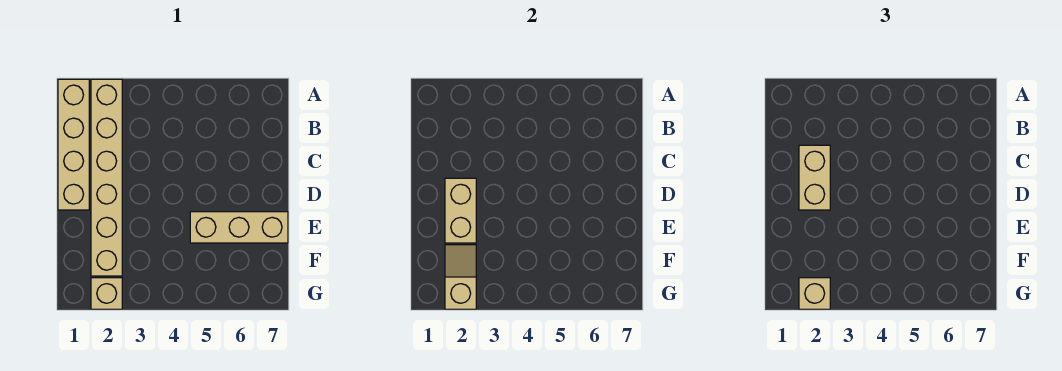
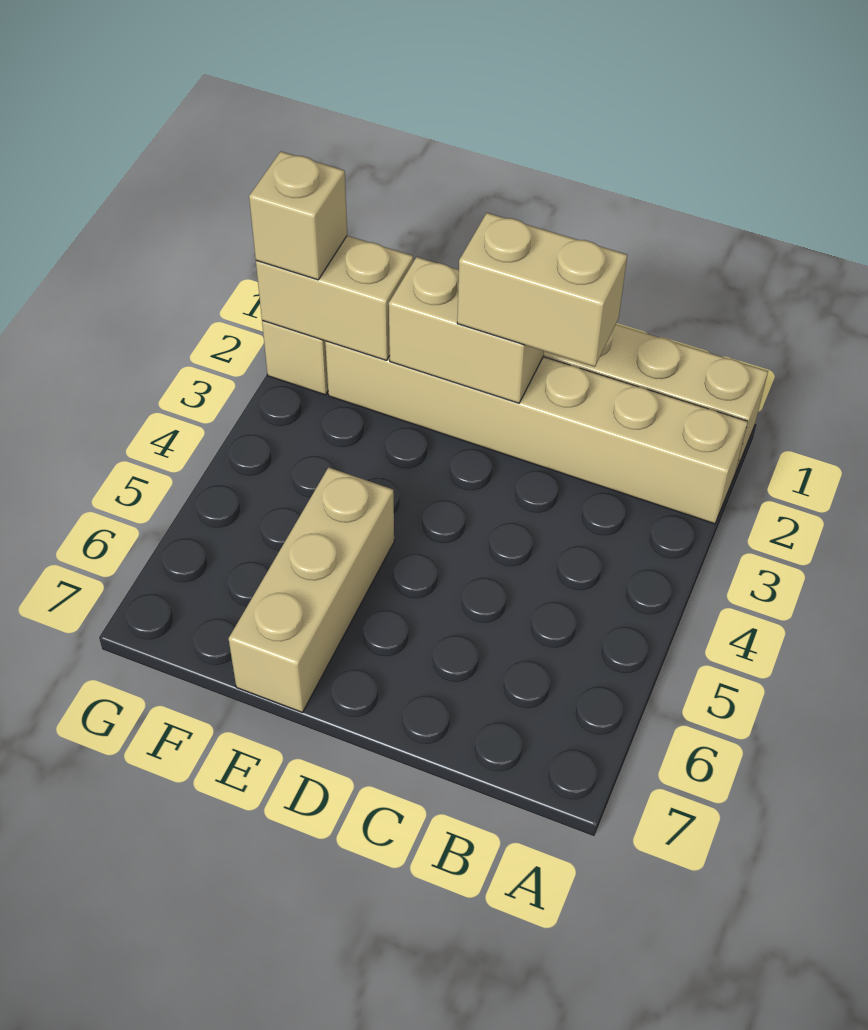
tan 1x2 slope [445,245,476,309] -> tan 1x2 brick [256,236,413,361]

